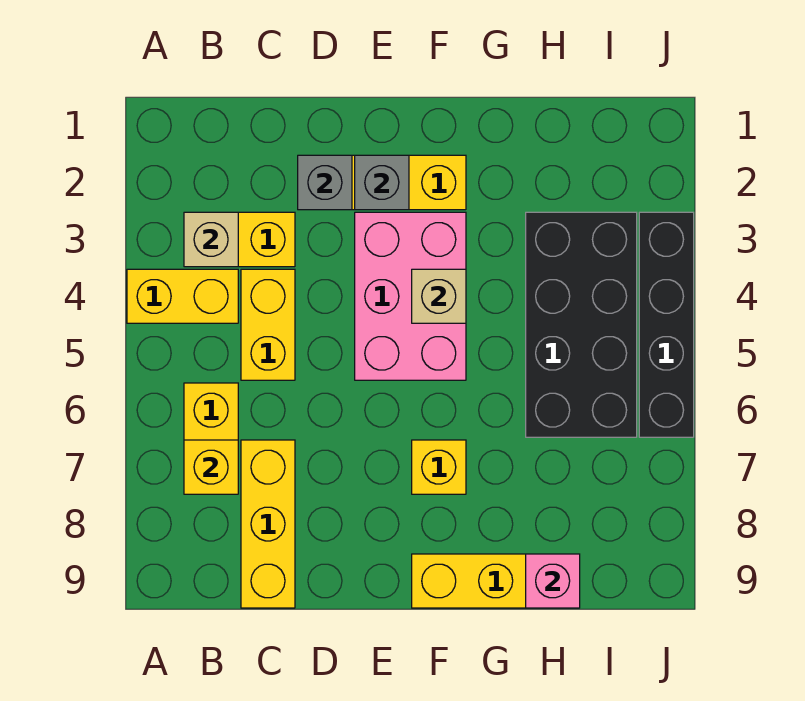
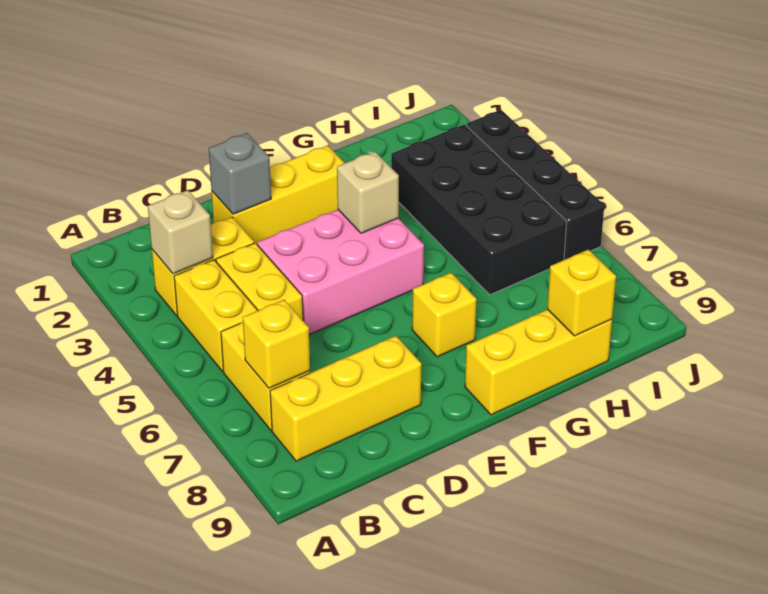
yellow 1x2 brick [127,269,238,323] -> yellow 1x2 brick turned to [174,260,258,372]
yellow 1x3 brick [241,440,295,608] -> yellow 1x3 brick turned to [270,336,421,461]
grey 1x1 brick [355,155,409,210] -> none
pink 2x3 brick [355,212,466,380] -> pink 2x3 brick turned to [257,210,424,335]
pink 1x1 brick [526,554,580,608] -> yellow 1x1 brick [547,250,616,336]

